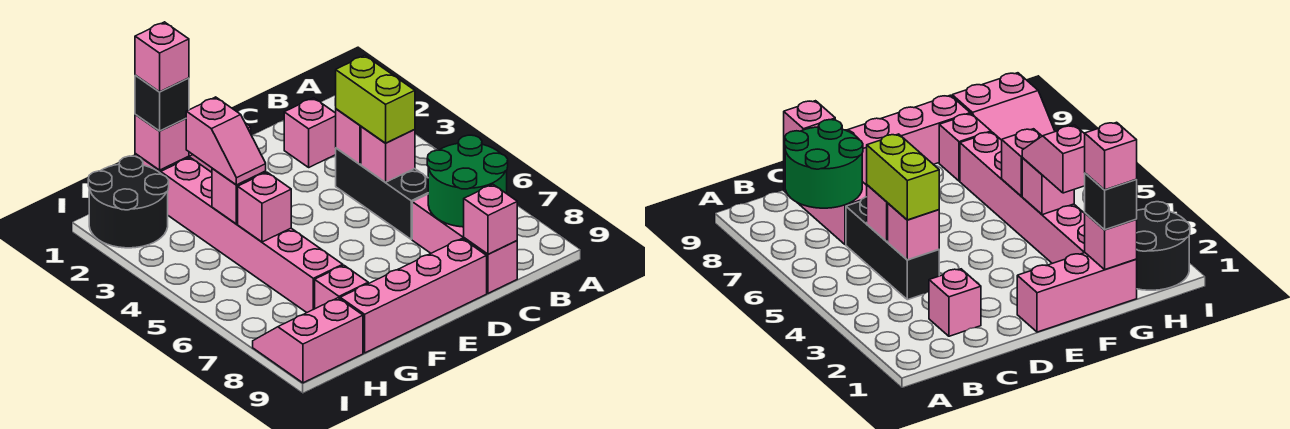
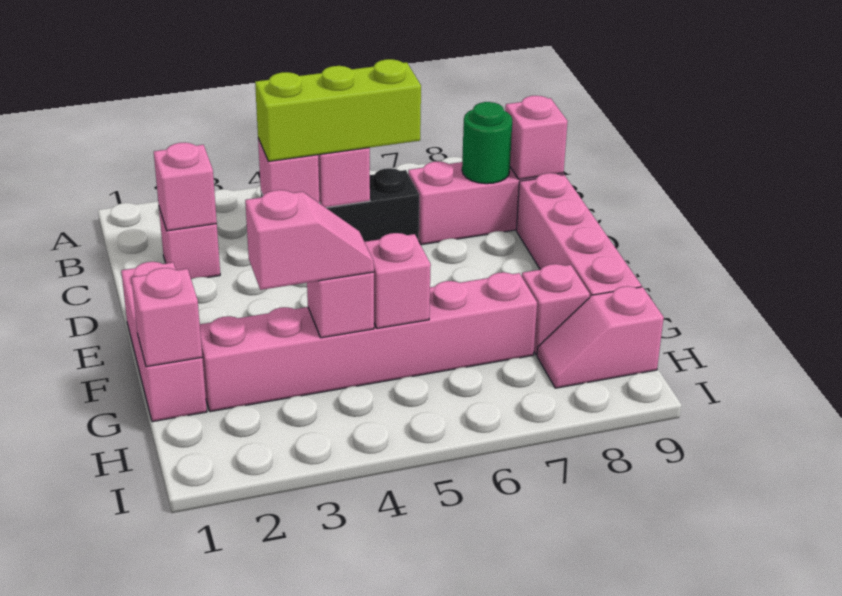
green 2x2 round brick [427,135,508,227] -> green 1x1 round brick [462,102,512,184]
lime 1x2 brick [336,55,415,143] -> lime 1x3 brick [255,59,421,162]
black 1x1 brick [135,75,189,131] -> none
pink 1x1 brick [135,22,189,92] -> pink 1x1 brick moved to [154,143,217,231]
black 2x2 round brick [88,156,169,248] -> none
pink 2x2 slope [253,298,363,383] -> pink 1x2 slope [537,286,664,388]

